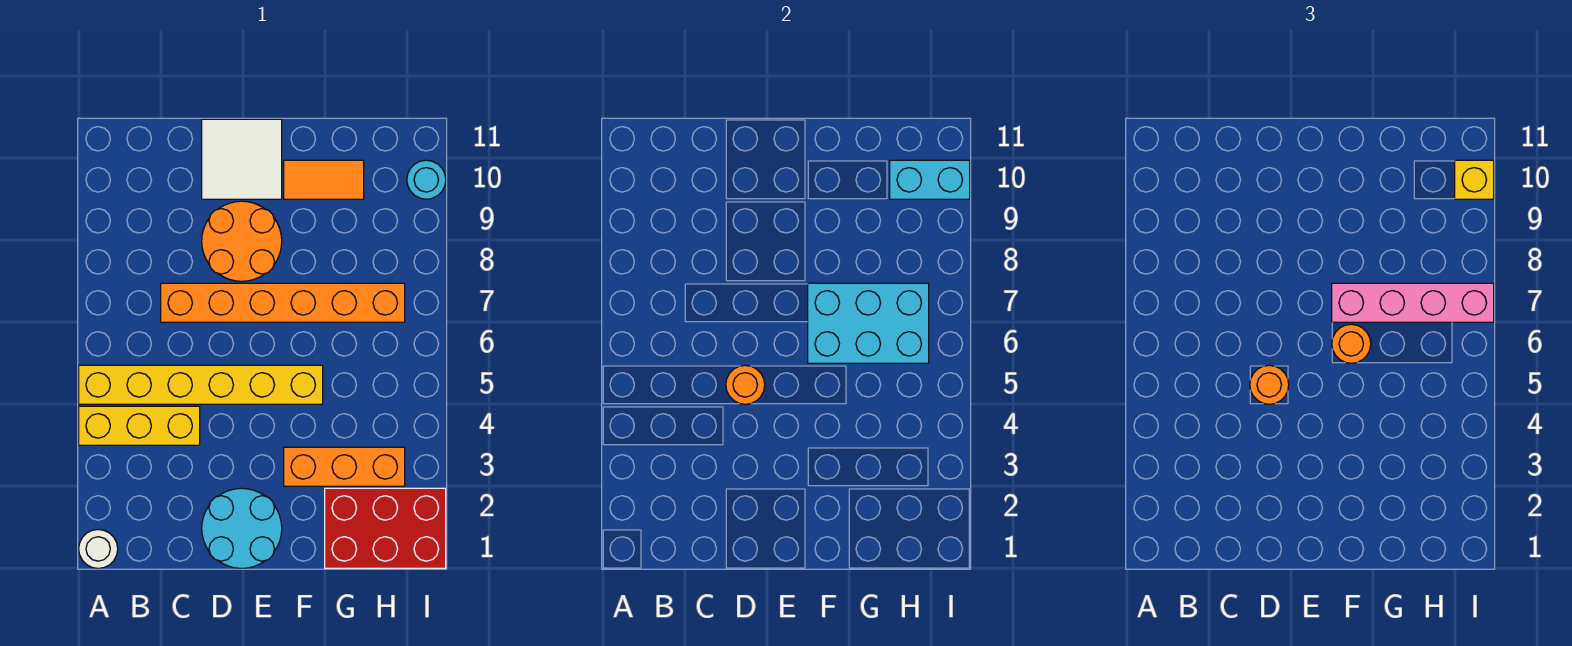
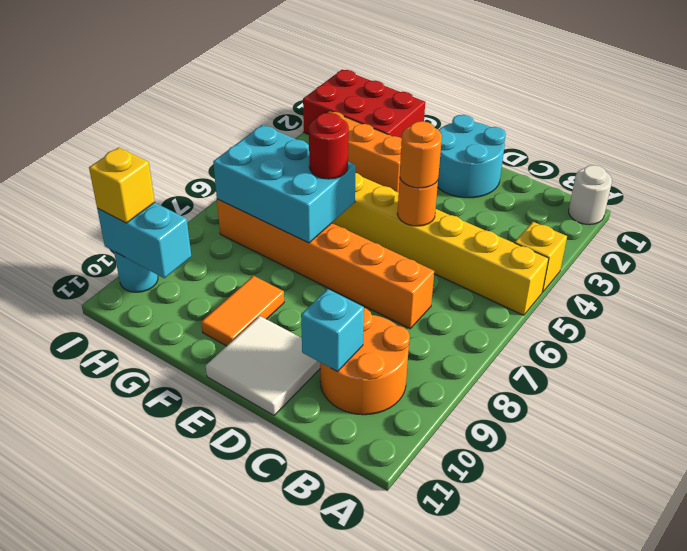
yellow 1x3 brick [79,406,200,445] -> yellow 1x1 brick [515,222,567,292]
none -> cyan 1x1 brick [301,289,364,372]
orange 2x2 round brick [202,201,282,281] -> orange 2x2 round brick moved to [320,308,410,415]
orange 1x1 round brick [1332,324,1371,363] -> red 1x1 round brick [309,113,349,179]
pink 1x4 brick [1332,283,1494,322] -> none
orange 1x2 tile [284,160,364,199] -> orange 1x2 tile turned to [201,276,284,346]

